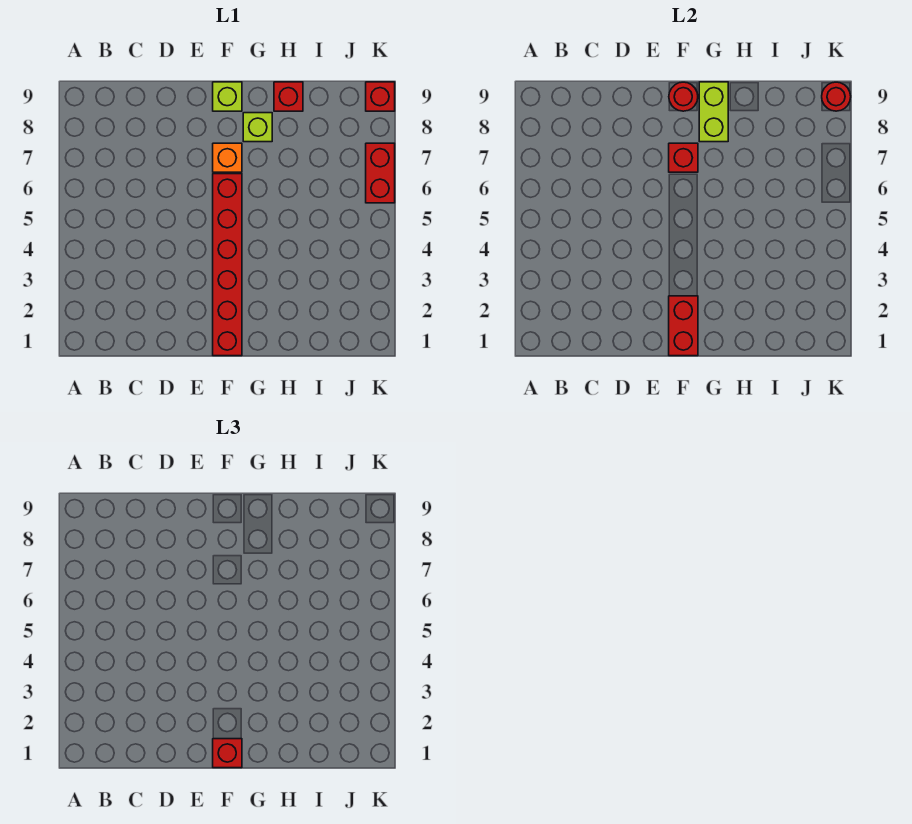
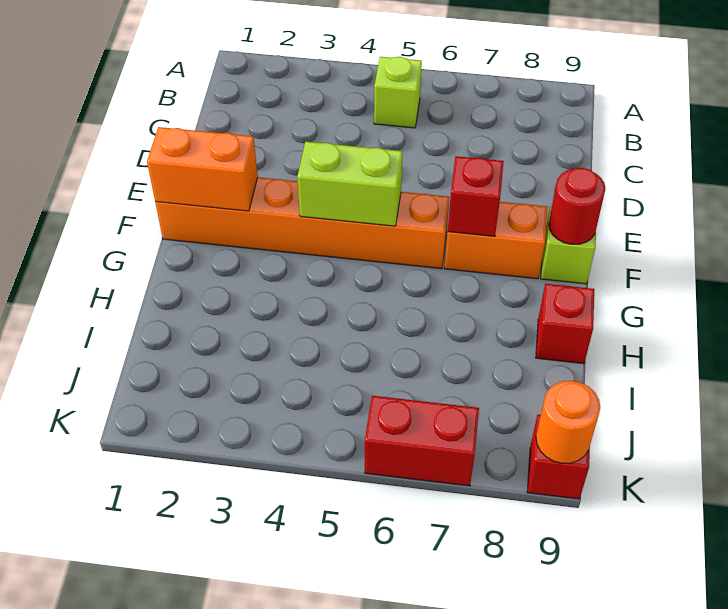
red 1x6 brick [213,174,242,356] -> orange 1x6 brick [155,177,449,269]
red 1x2 brick [669,296,698,356] -> orange 1x2 brick [147,127,258,211]
red 1x1 brick [213,739,242,768] -> none
orange 1x1 brick [213,143,242,172] -> orange 1x2 brick [444,202,547,279]
lime 1x1 brick [243,113,272,142] -> lime 1x1 brick moved to [374,57,422,128]
lime 1x2 brick [699,82,728,142] -> lime 1x2 brick moved to [297,142,403,226]
red 1x1 round brick [822,82,851,111] -> orange 1x1 round brick [536,381,600,463]

